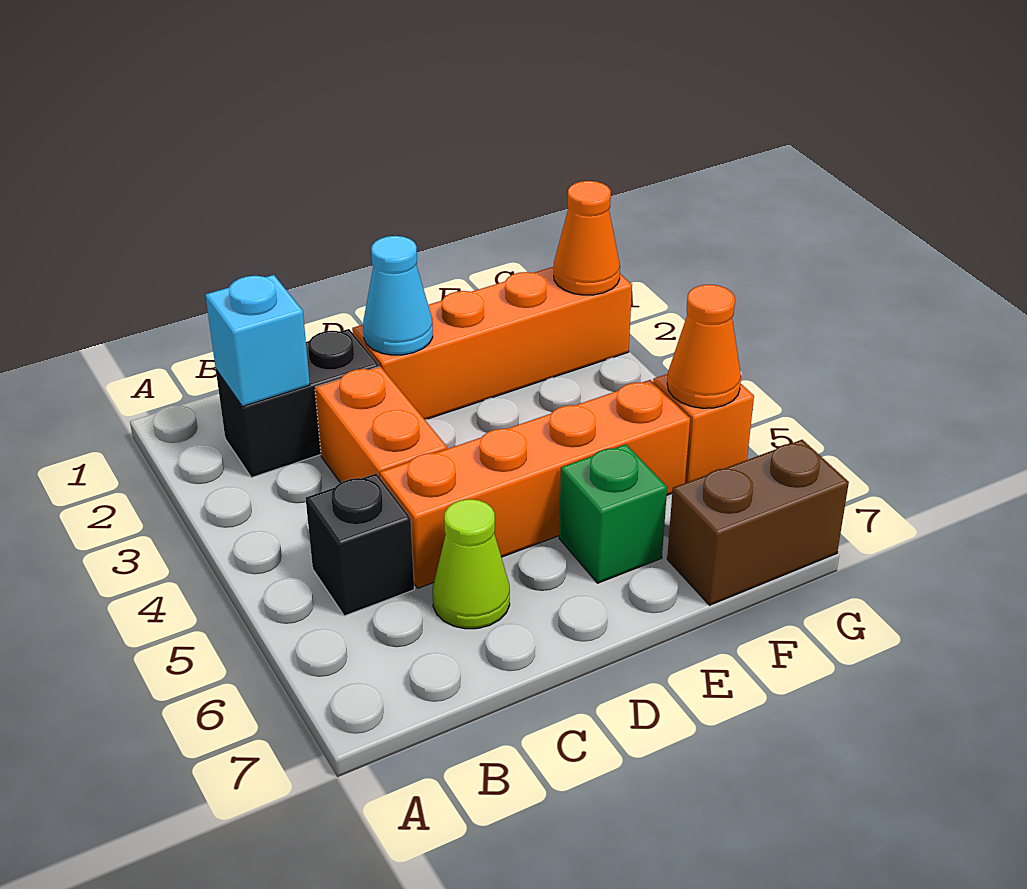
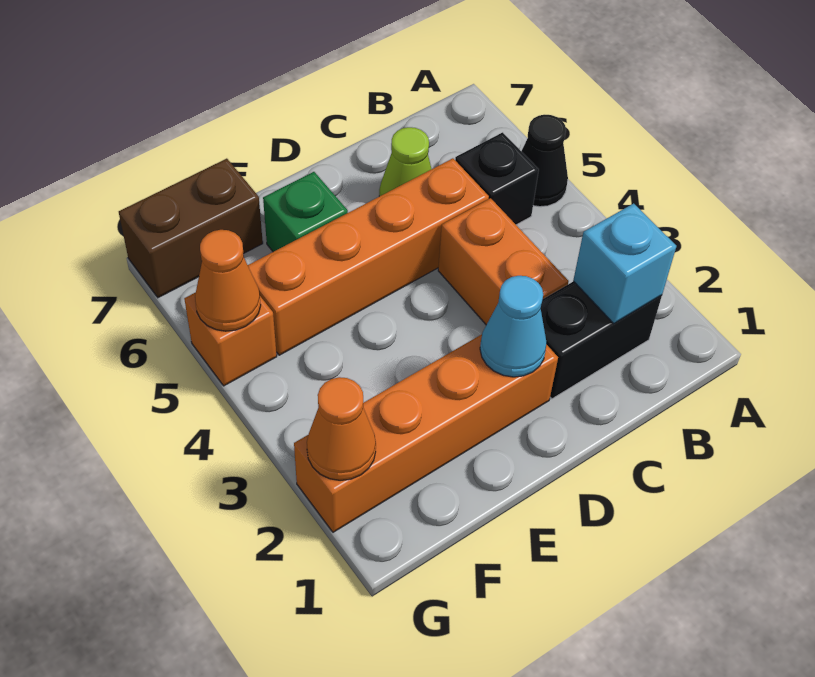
none -> black 1x1 cone [521,115,568,207]

